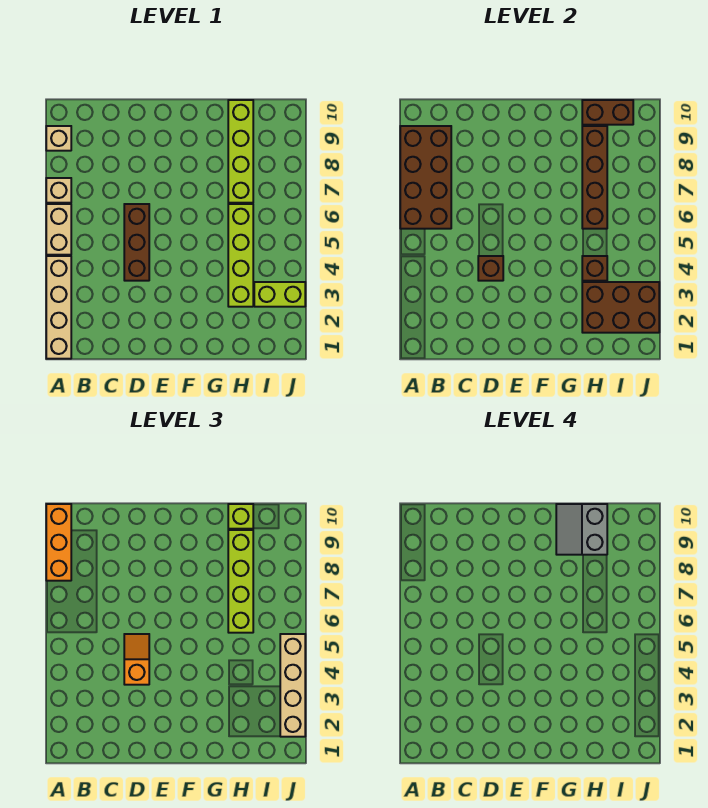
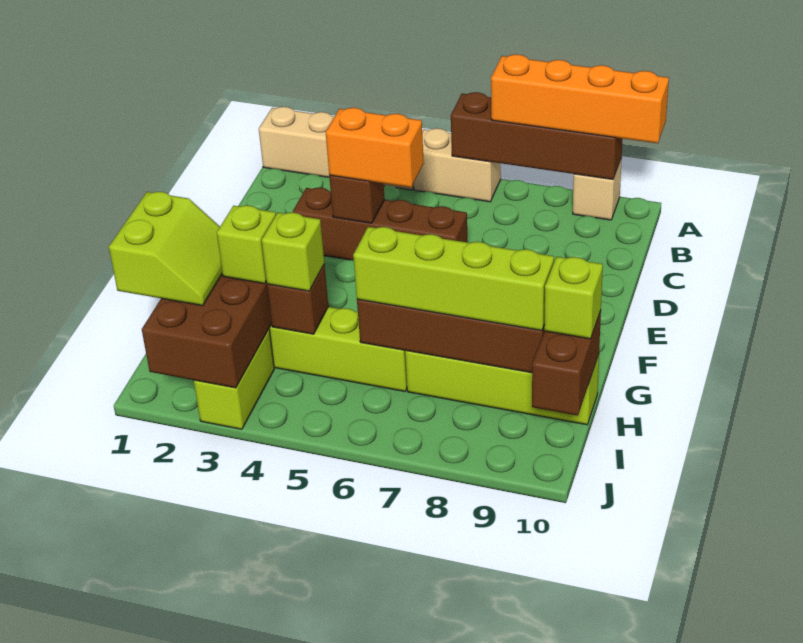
brown 2x4 brick [400,126,451,229] -> brown 1x4 brick [451,92,622,180]
tan 1x1 brick [46,178,71,203] -> none
orange 1x3 brick [46,504,71,581] -> orange 1x4 brick [491,54,669,143]
brown 1x3 brick [124,204,149,281] -> brown 1x4 brick [293,188,468,260]
orange 1x2 slope [124,634,149,685] -> orange 1x2 brick [326,108,424,188]
grey 2x2 slope [556,504,607,555] -> none
none -> lime 2x2 slope [109,192,222,306]
none -> lime 1x1 brick [217,205,276,284]
none -> lime 1x1 brick [262,212,324,291]
tan 1x4 brick [280,634,305,737] -> none

